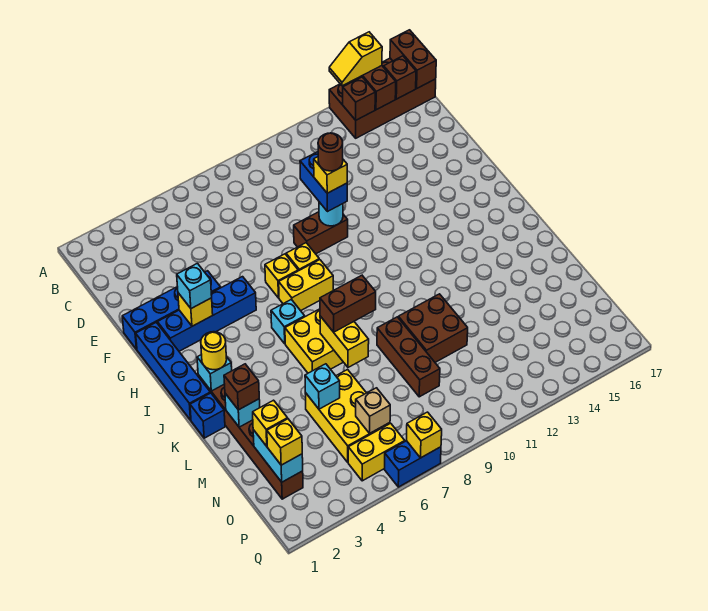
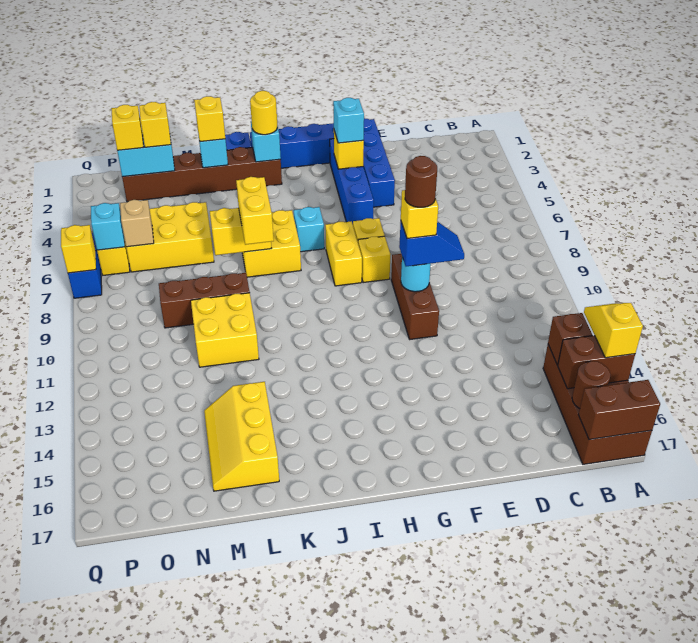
brown 1x1 brick [384,56,416,99] -> brown 1x1 round brick [572,361,610,409]
blue 1x2 brick [300,152,347,212] -> blue 1x2 slope [399,221,464,266]
brown 1x2 brick [294,212,348,254] -> brown 1x3 brick [391,254,439,339]
brown 1x2 brick [320,275,376,332] -> yellow 1x2 brick [236,177,274,245]
brown 1x1 brick [224,364,259,410] -> yellow 1x1 brick [194,96,225,142]
brown 2x2 brick [398,294,468,362] -> yellow 2x2 brick [191,293,259,367]
none -> yellow 2x3 slope [204,382,279,491]
cyan 1x1 brick [305,364,340,409] -> cyan 1x1 brick moved to [91,203,125,250]

